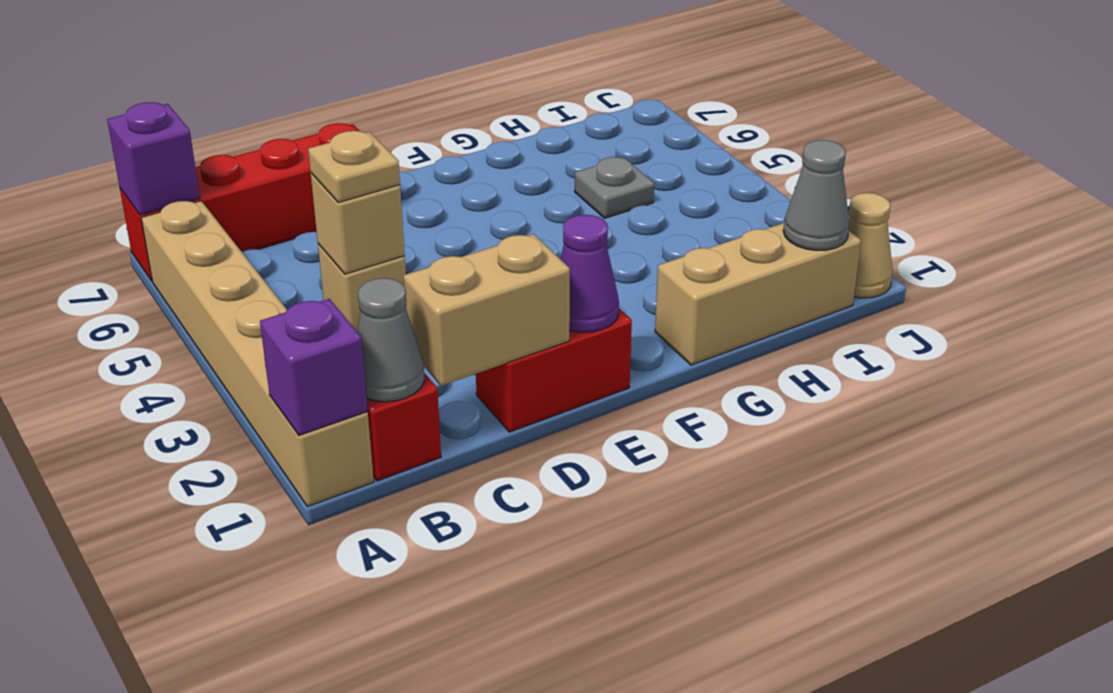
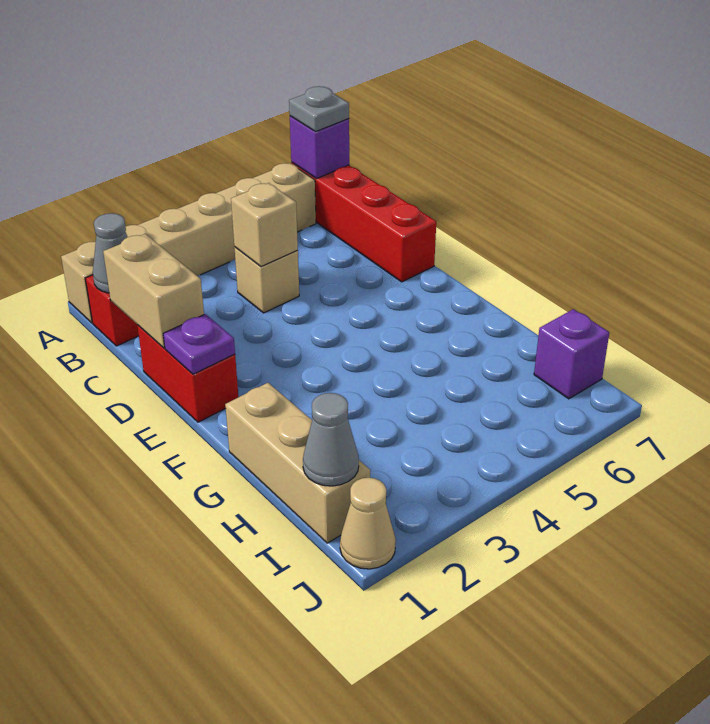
purple 1x1 brick [260,299,368,435] -> purple 1x1 brick moved to [534,309,609,399]
tan 1x1 plate [308,131,400,203] -> none
purple 1x1 cone [560,215,619,332] -> purple 1x1 plate [163,314,235,374]
grey 1x1 plate [575,157,654,218] -> grey 1x1 plate moved to [289,86,349,132]

